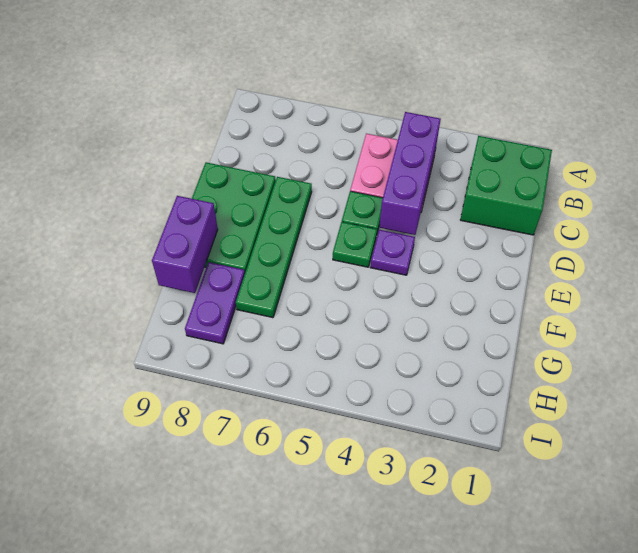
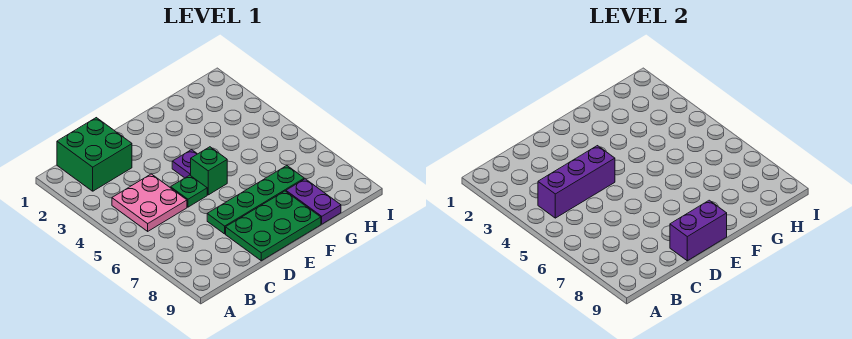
green 1x1 plate [333,222,377,267] -> green 1x1 brick [191,147,227,195]
purple 1x2 brick [152,196,218,293] -> purple 1x2 brick moved to [670,200,727,261]
purple 1x2 plate [185,262,245,344] -> purple 1x2 plate turned to [286,179,341,224]

